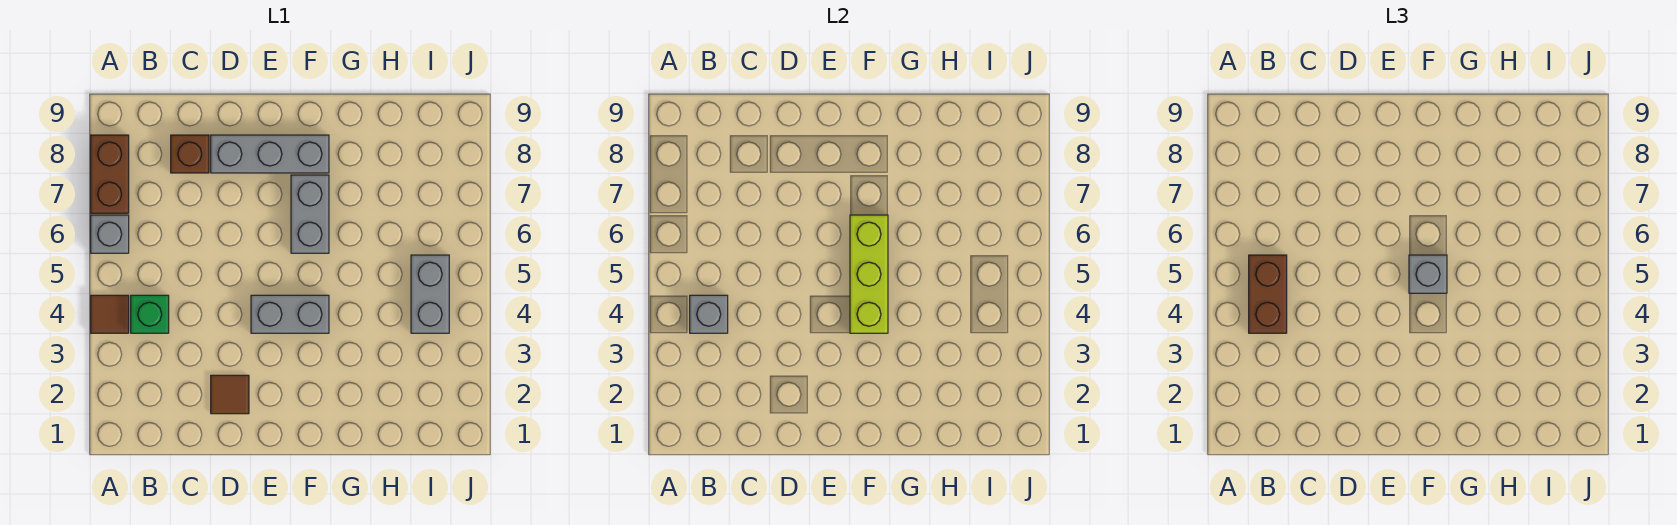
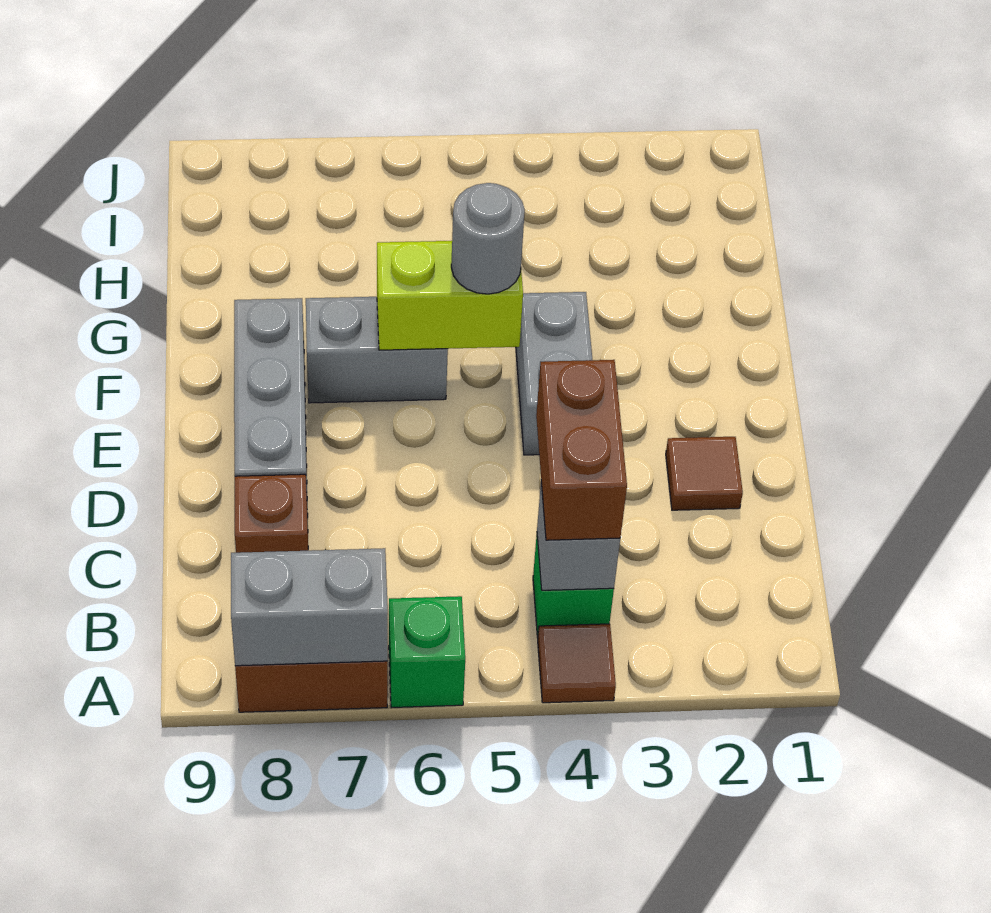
grey 1x1 brick [91,215,129,253] -> green 1x1 brick [389,596,465,708]
brown 1x2 brick [1249,255,1287,333] -> brown 1x2 brick turned to [536,360,627,540]
lime 1x3 brick [850,215,888,333] -> lime 1x2 brick [377,241,523,350]
grey 1x1 brick [1409,255,1447,293] -> grey 1x1 round brick [451,183,525,294]
grey 1x2 brick [411,255,449,333] -> grey 1x2 brick moved to [231,548,388,666]

